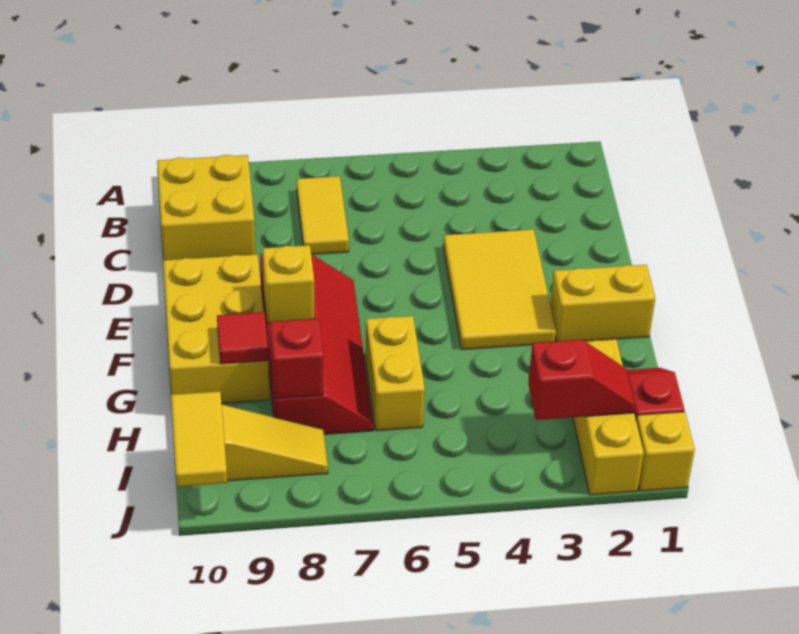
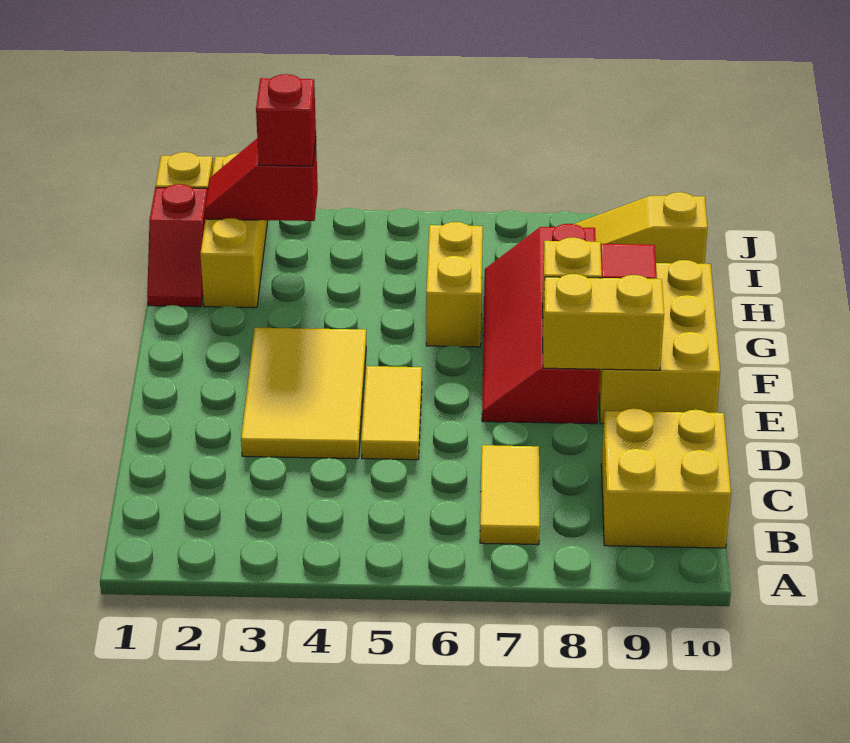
yellow 1x2 brick [550,265,655,341] -> yellow 1x2 brick moved to [543,274,664,370]
red 1x1 brick [270,319,323,399] -> red 1x1 brick moved to [256,74,316,166]
yellow 1x2 tile [171,391,227,487] -> yellow 1x2 tile moved to [361,366,422,460]

